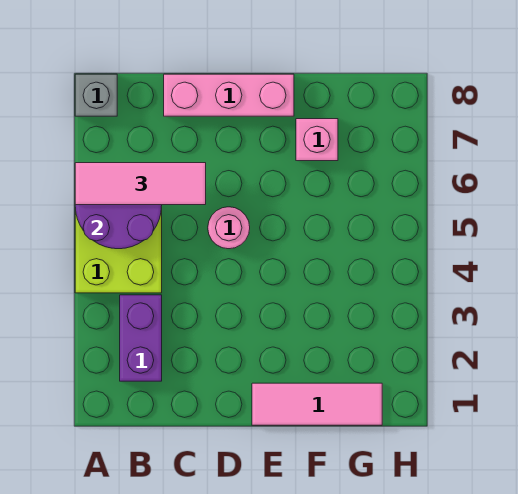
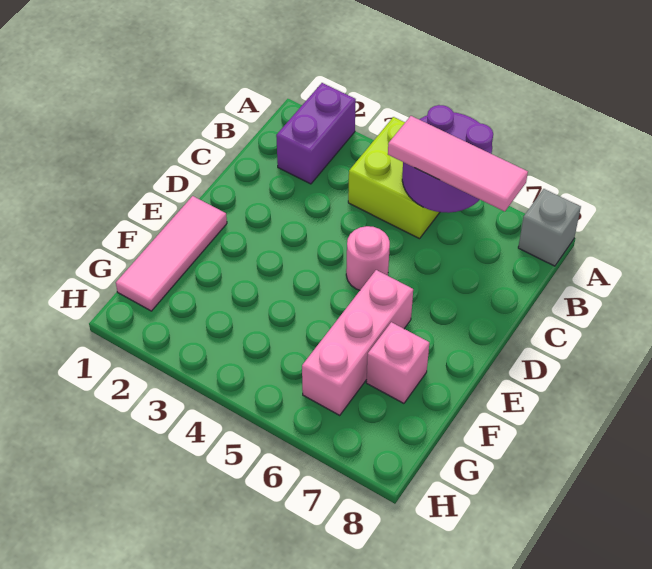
pink 1x3 tile [75,163,206,205] -> pink 1x3 tile turned to [388,116,528,211]
purple 1x2 brick [120,295,162,381] -> purple 1x2 brick turned to [276,83,356,184]
pink 1x3 brick [164,74,294,116] -> pink 1x3 brick moved to [302,270,413,415]

